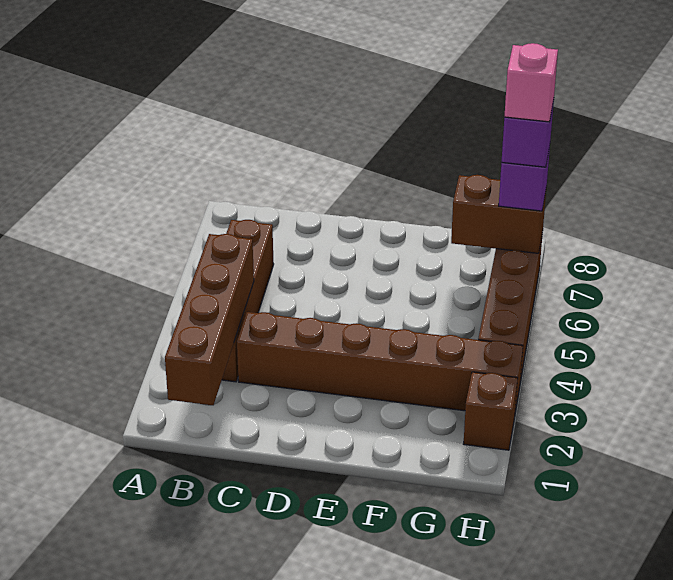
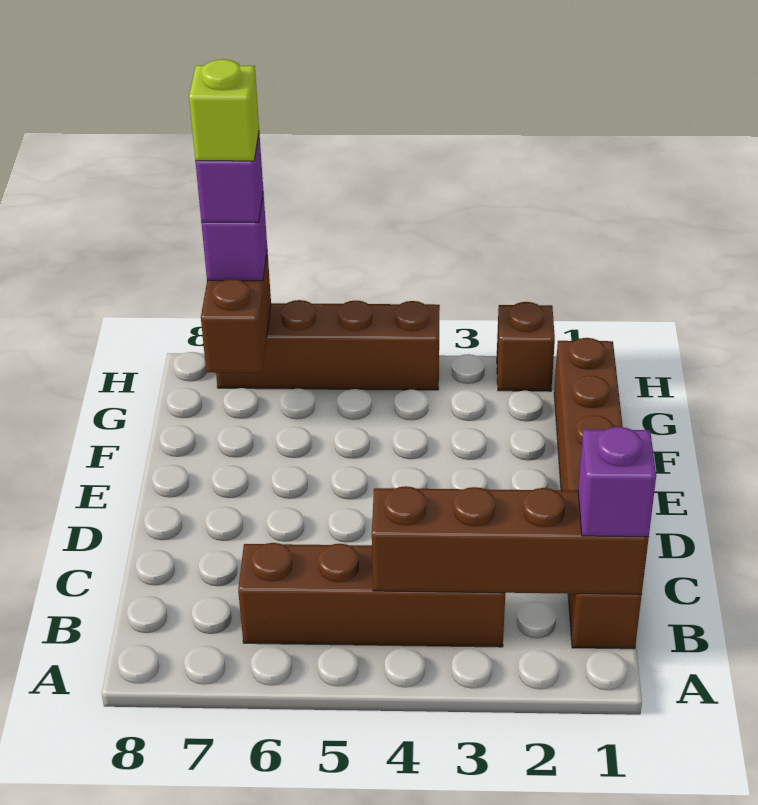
none -> purple 1x1 brick [578,427,656,537]
brown 1x6 brick [237,312,523,412] -> brown 1x6 brick moved to [554,338,642,649]
pink 1x1 brick [504,43,558,122] -> lime 1x1 brick [189,59,259,161]

